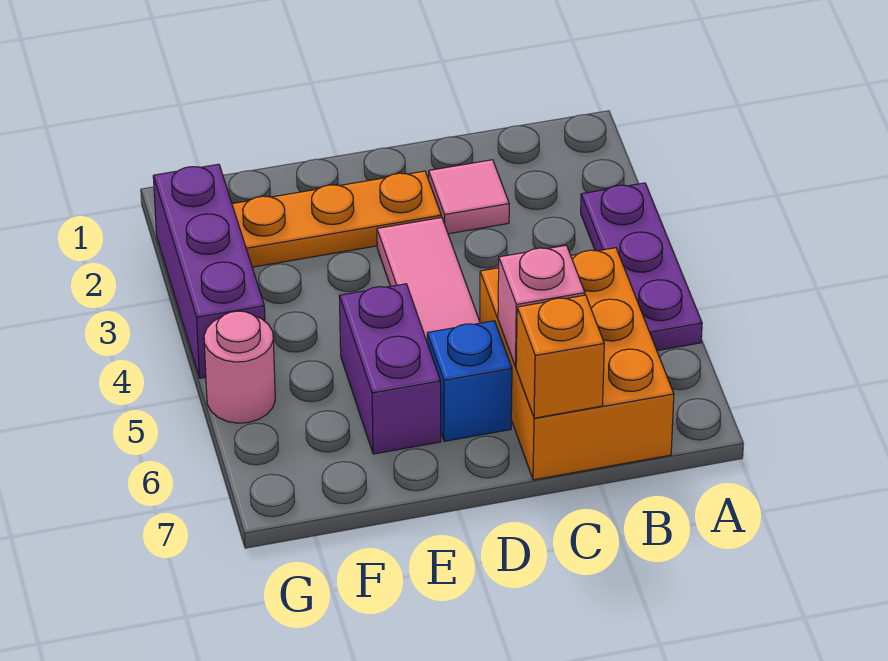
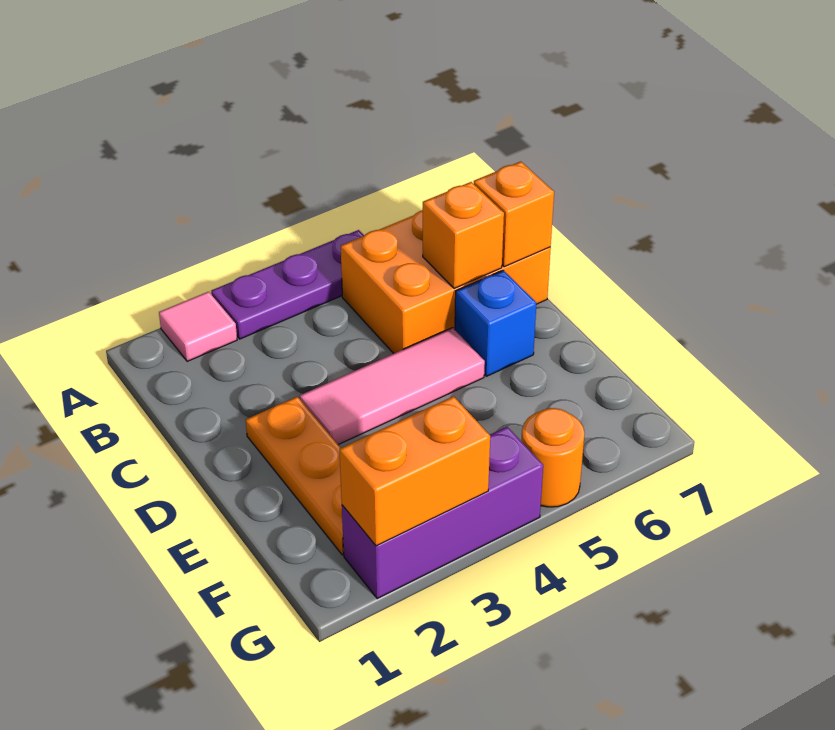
pink 1x1 tile [429,160,509,234] -> pink 1x1 tile moved to [159,292,237,361]
pink 1x1 brick [498,245,585,367] -> orange 1x1 brick [423,182,504,289]
purple 1x2 brick [339,284,441,454] -> none
none -> orange 1x2 brick [339,396,490,546]
pink 1x1 round brick [204,311,275,423] -> orange 1x1 round brick [521,408,585,507]

